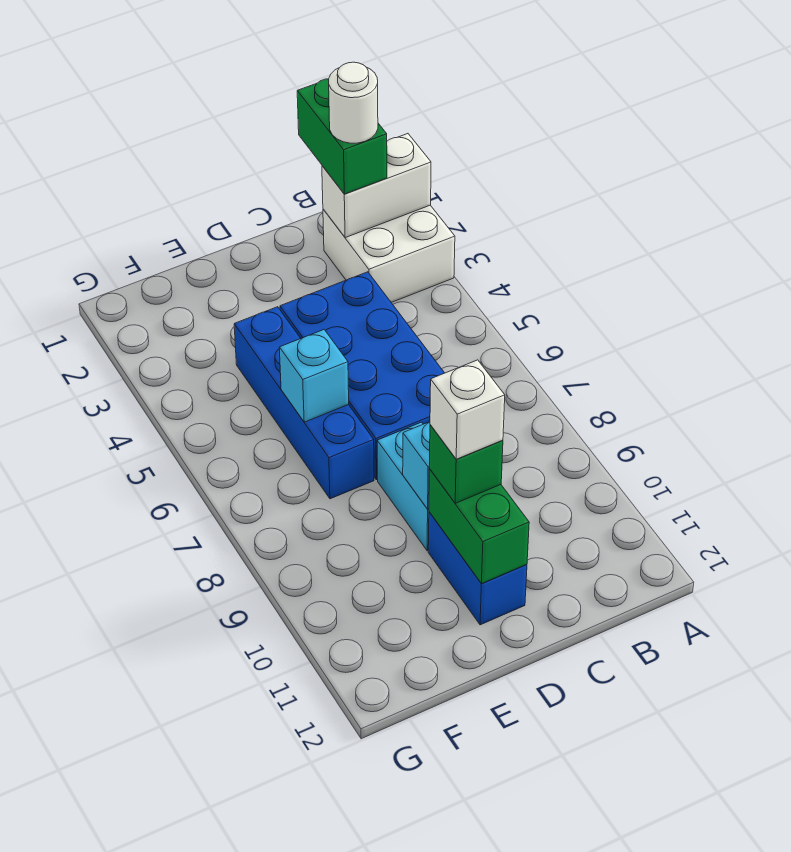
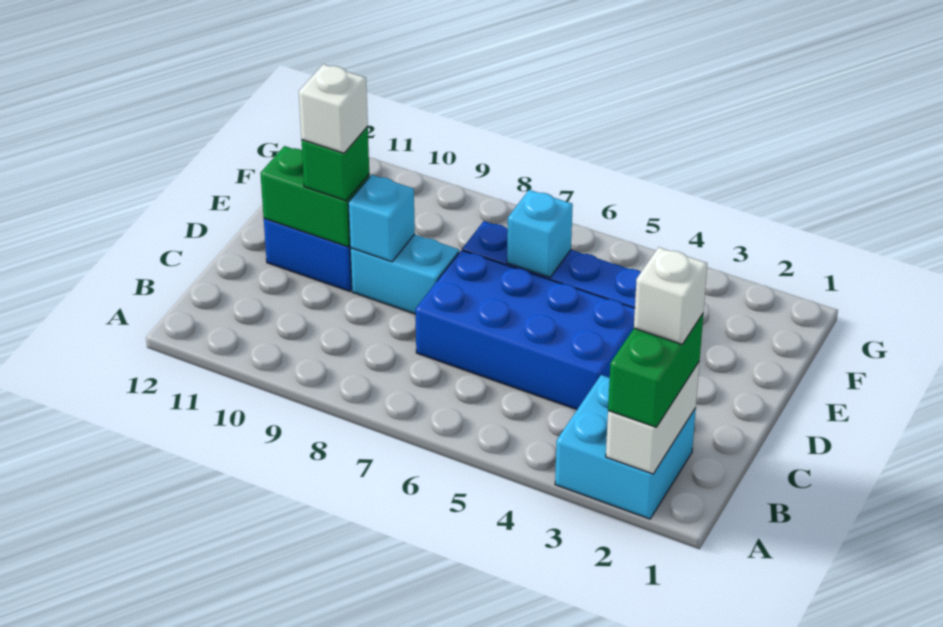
white 2x2 brick [323,205,455,302] -> cyan 2x2 brick [555,375,696,519]
green 1x2 brick [297,79,387,194] -> green 1x2 brick turned to [608,314,703,427]
white 1x1 round brick [329,62,378,143] -> white 1x1 brick [634,247,707,344]

